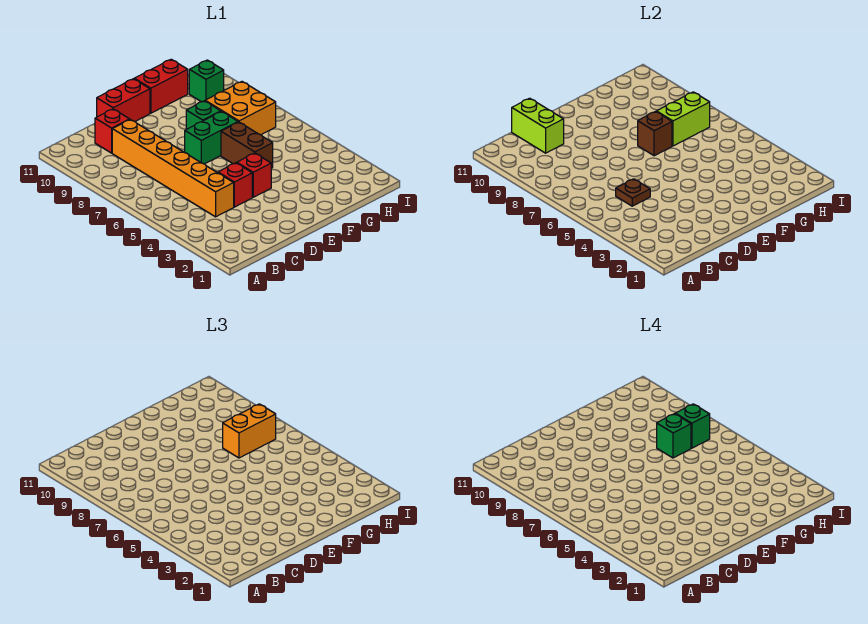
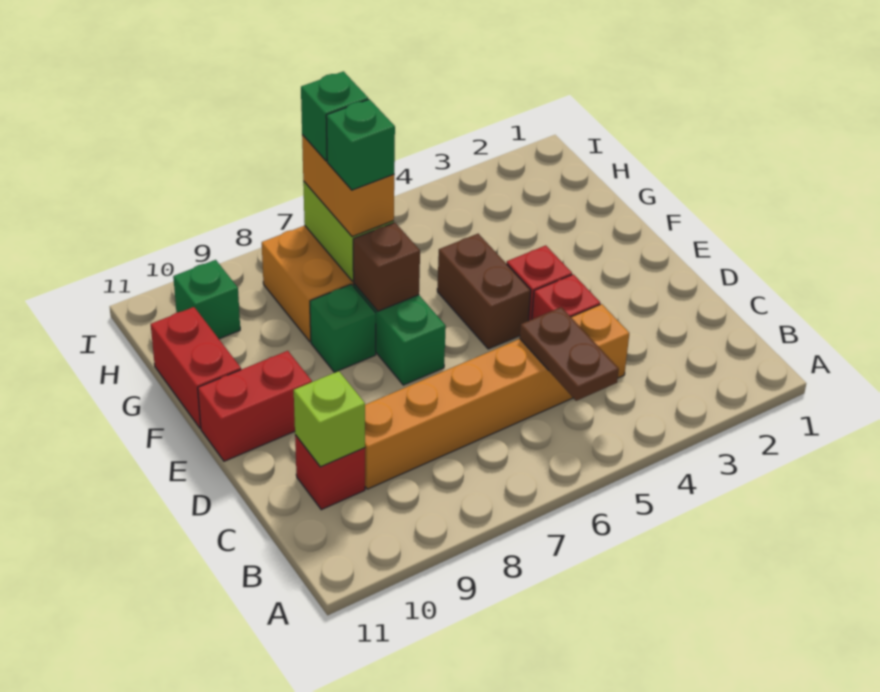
brown 1x1 plate [616,179,650,206] -> brown 1x2 plate [520,307,619,401]
lime 1x2 brick [512,98,564,153] -> lime 1x1 brick [294,371,365,467]
red 1x2 brick [97,79,150,121] -> red 1x2 brick turned to [198,351,312,461]
brown 1x2 brick [221,122,273,169] -> brown 1x2 brick turned to [437,234,531,349]

